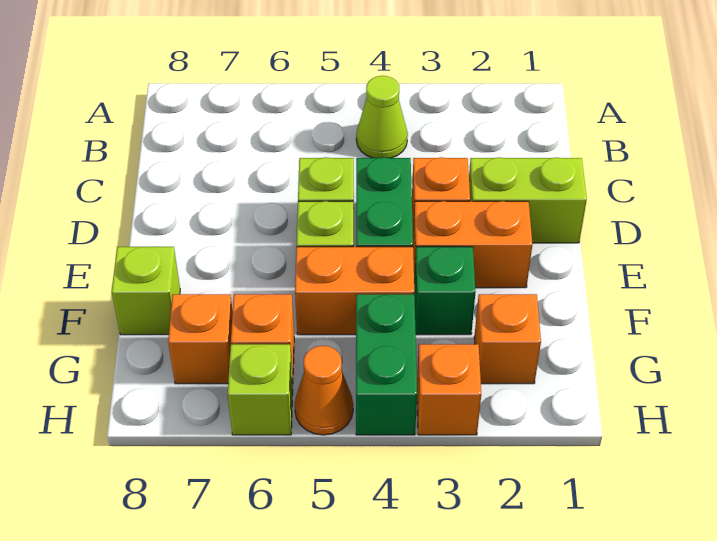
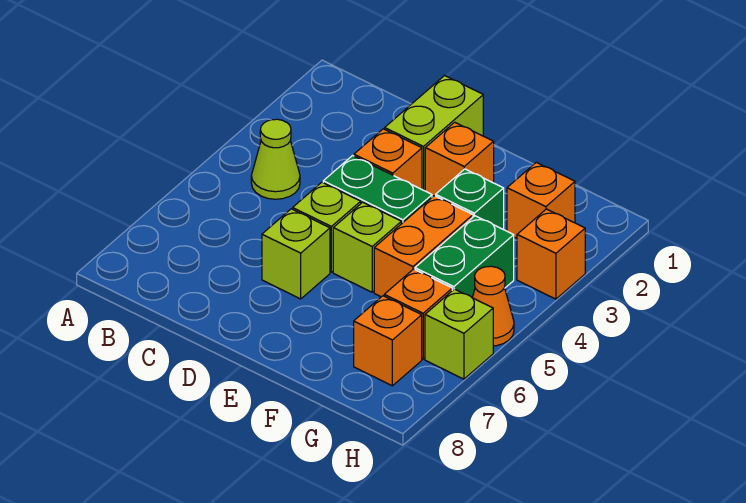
orange 1x2 brick [413,201,532,288] -> orange 1x1 brick [425,122,494,197]
lime 1x1 brick [112,247,180,335] -> lime 1x1 brick moved to [262,209,330,299]
green 1x2 brick [356,294,417,435] -> green 1x2 brick turned to [415,216,514,297]

